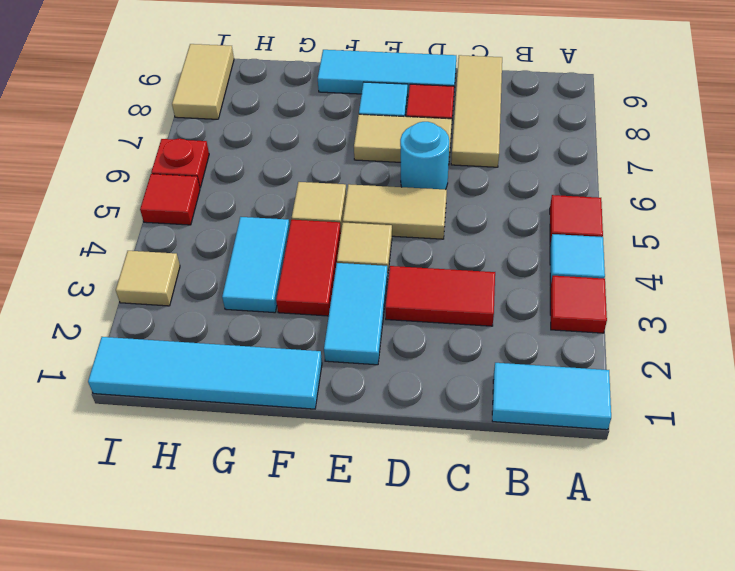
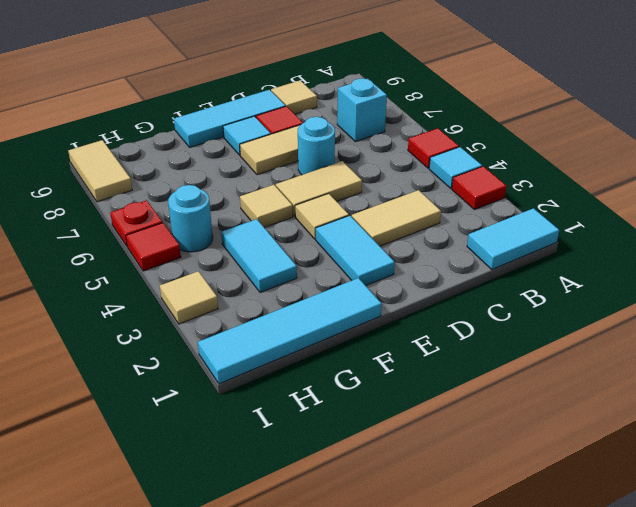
none -> cyan 1x1 brick [337,78,387,142]
red 1x2 tile [385,266,495,326] -> tan 1x2 tile [352,190,441,246]
tan 1x3 tile [451,55,502,167] -> tan 1x1 tile [271,81,317,114]
red 1x2 tile [276,220,341,316] -> none
none -> cyan 1x1 round brick [168,185,213,252]

